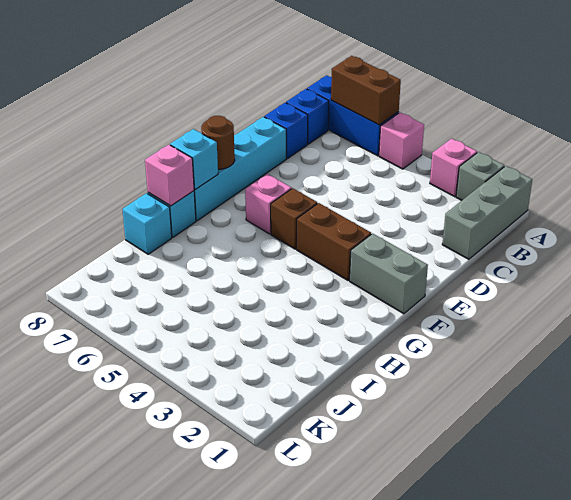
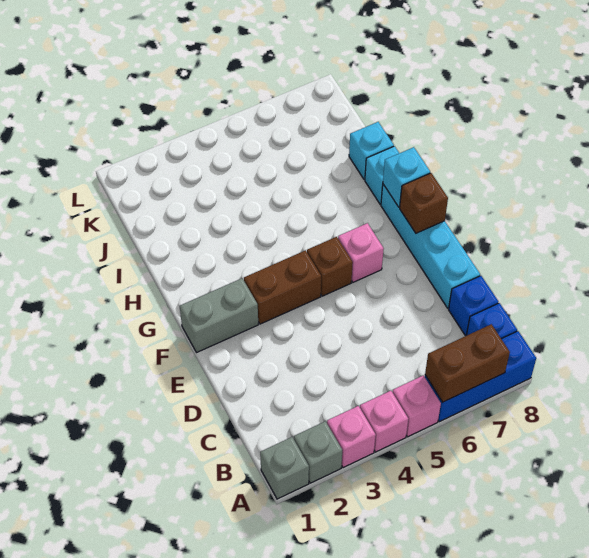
grey 1x3 brick [442,166,532,259] -> grey 1x1 brick [260,437,309,499]
brown 1x1 round brick [201,116,235,169] -> brown 1x1 brick [400,173,448,233]
pink 1x1 brick [145,145,194,206] -> pink 1x1 brick moved to [360,391,408,452]

